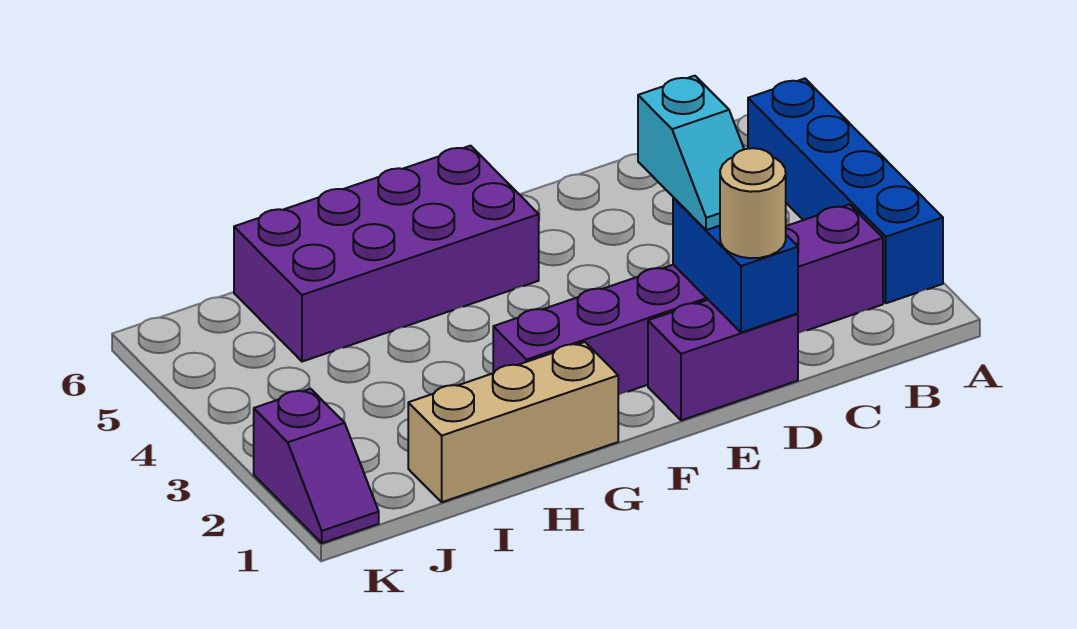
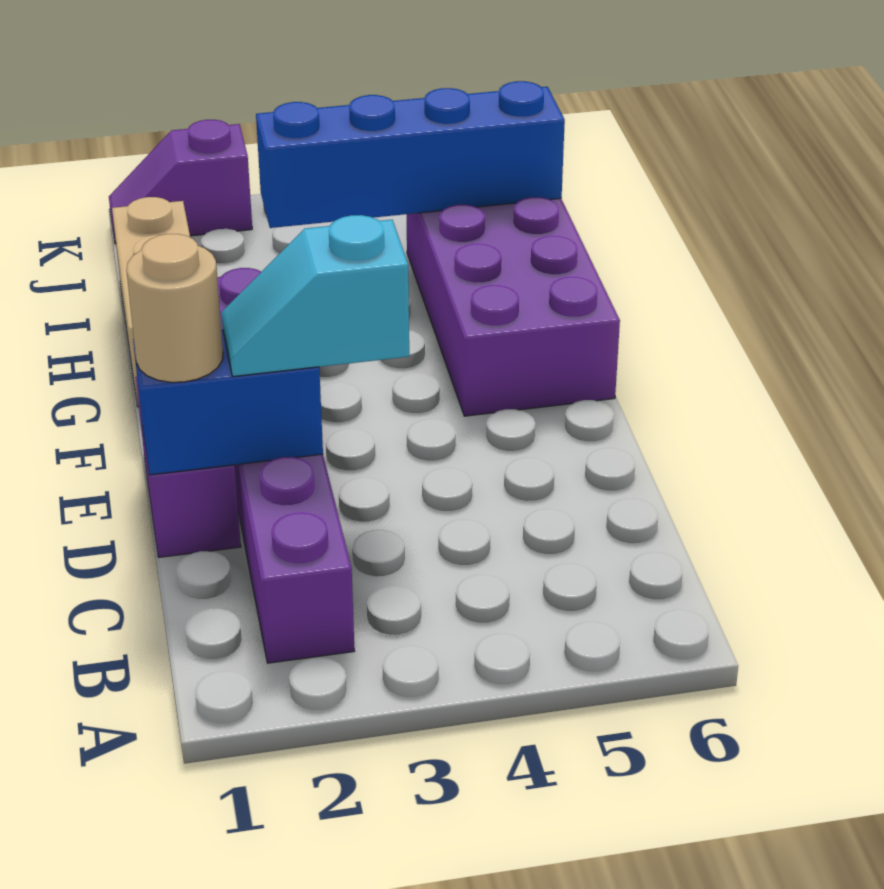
blue 1x4 brick [748,79,943,303] -> blue 1x4 brick moved to [256,81,565,228]

